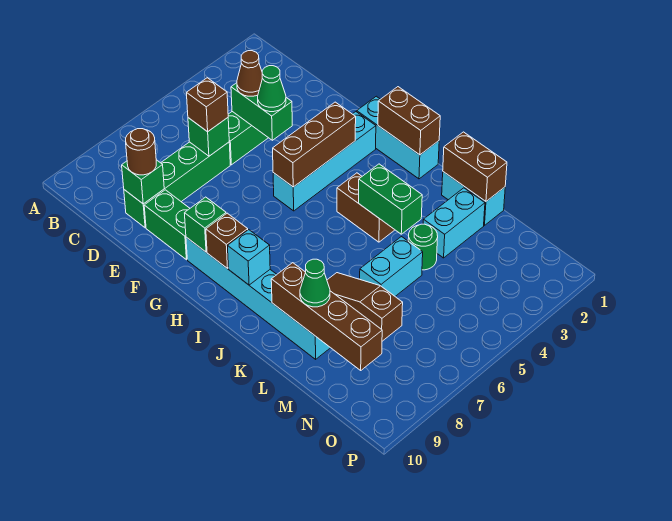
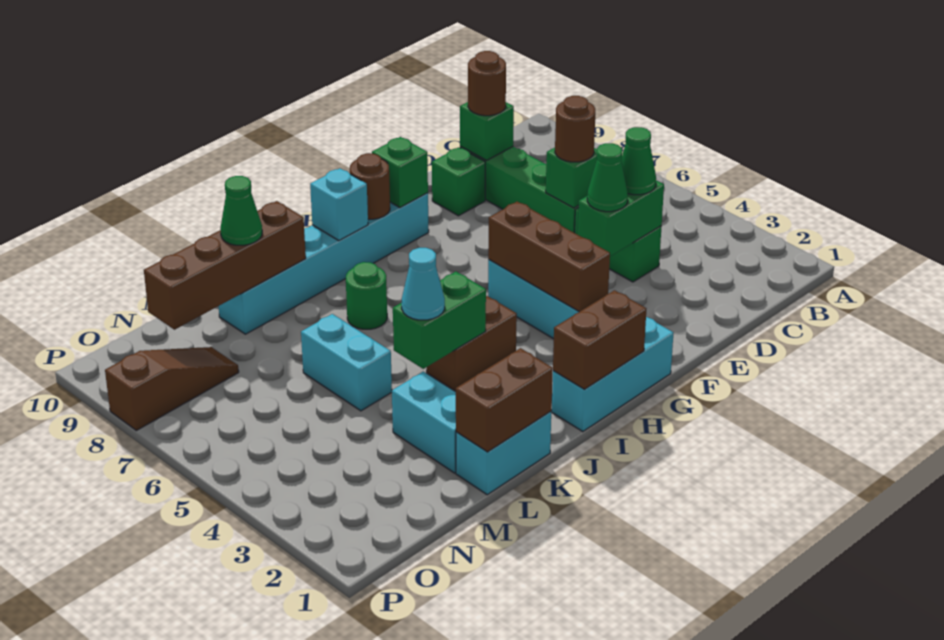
brown 1x1 cone [237,51,262,96] -> green 1x1 cone [621,127,656,195]
brown 1x1 brick [186,78,228,132] -> brown 1x1 round brick [555,96,595,162]
green 1x2 brick [144,190,190,260] -> green 1x1 brick [432,147,485,216]
brown 1x1 brick [206,213,248,268] -> brown 1x1 round brick [350,153,390,219]
none -> cyan 1x1 cone [402,248,445,320]
brown 1x3 slope [327,273,403,341] -> brown 1x3 slope moved to [105,347,239,430]
green 1x1 round brick [408,224,438,270] -> green 1x1 round brick moved to [346,262,387,329]

